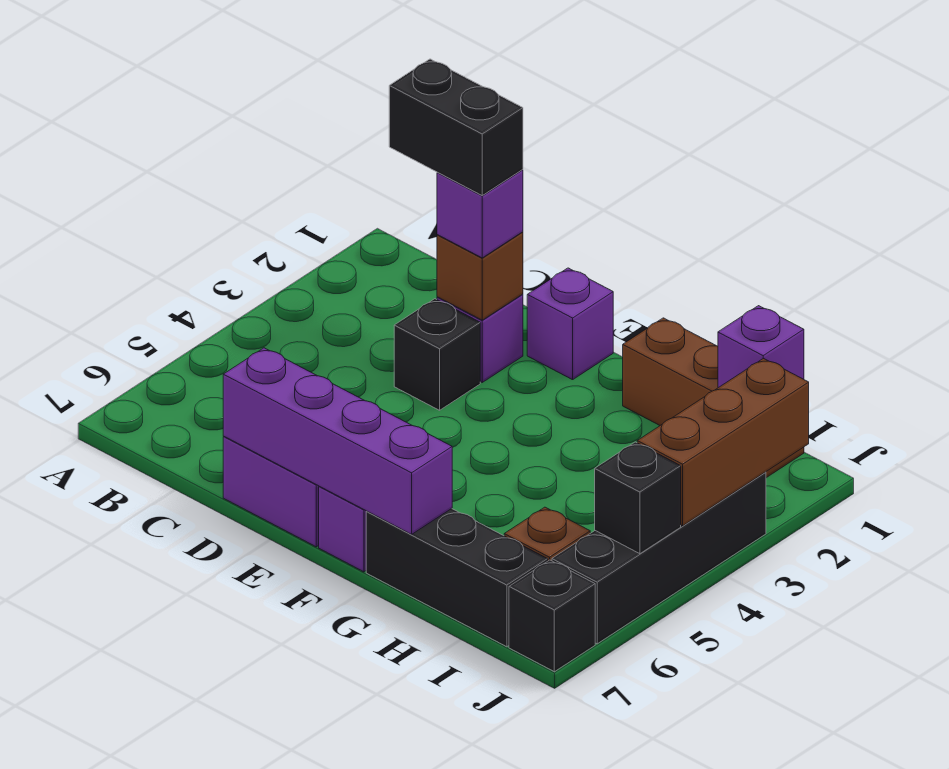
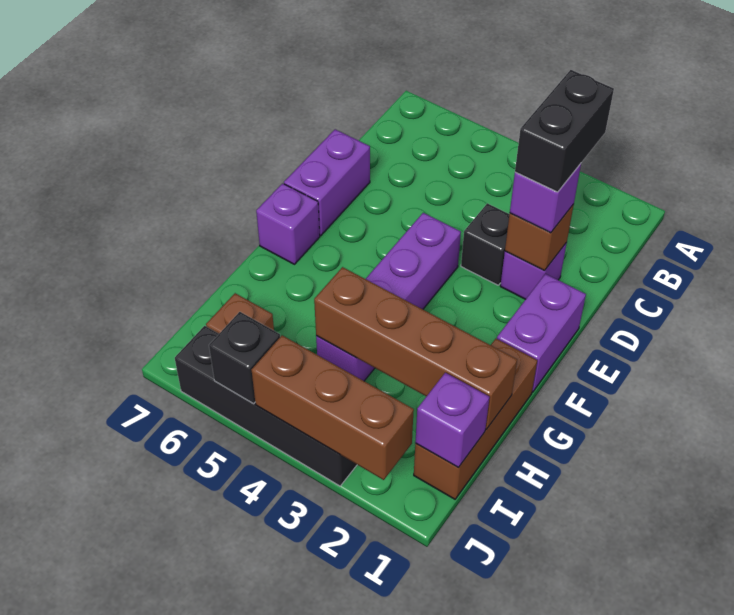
purple 1x4 brick [223,348,452,534] -> purple 1x4 brick moved to [316,213,461,381]
purple 1x1 brick [527,268,613,380] -> purple 1x2 brick [497,274,586,392]
black 1x3 brick [366,509,548,647] -> none
none -> brown 1x4 brick [314,267,517,429]
black 1x1 brick [509,560,595,672] -> none

